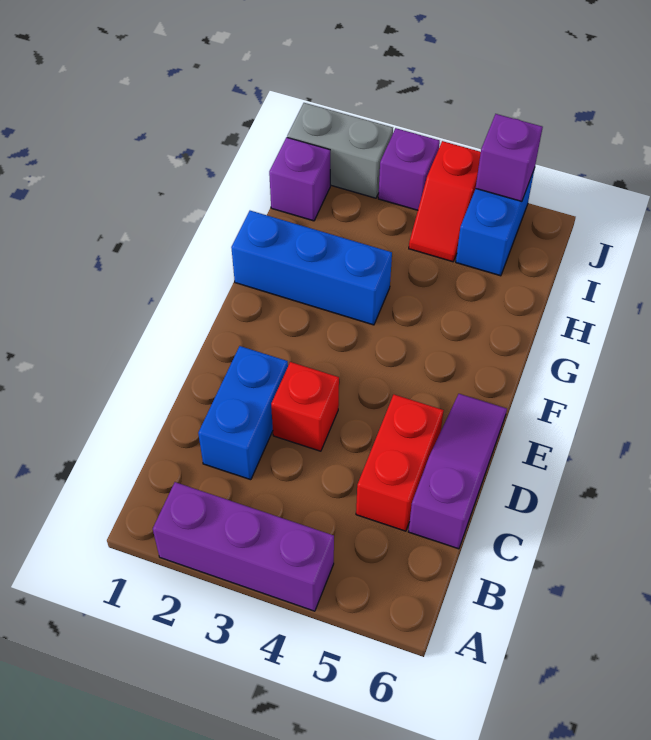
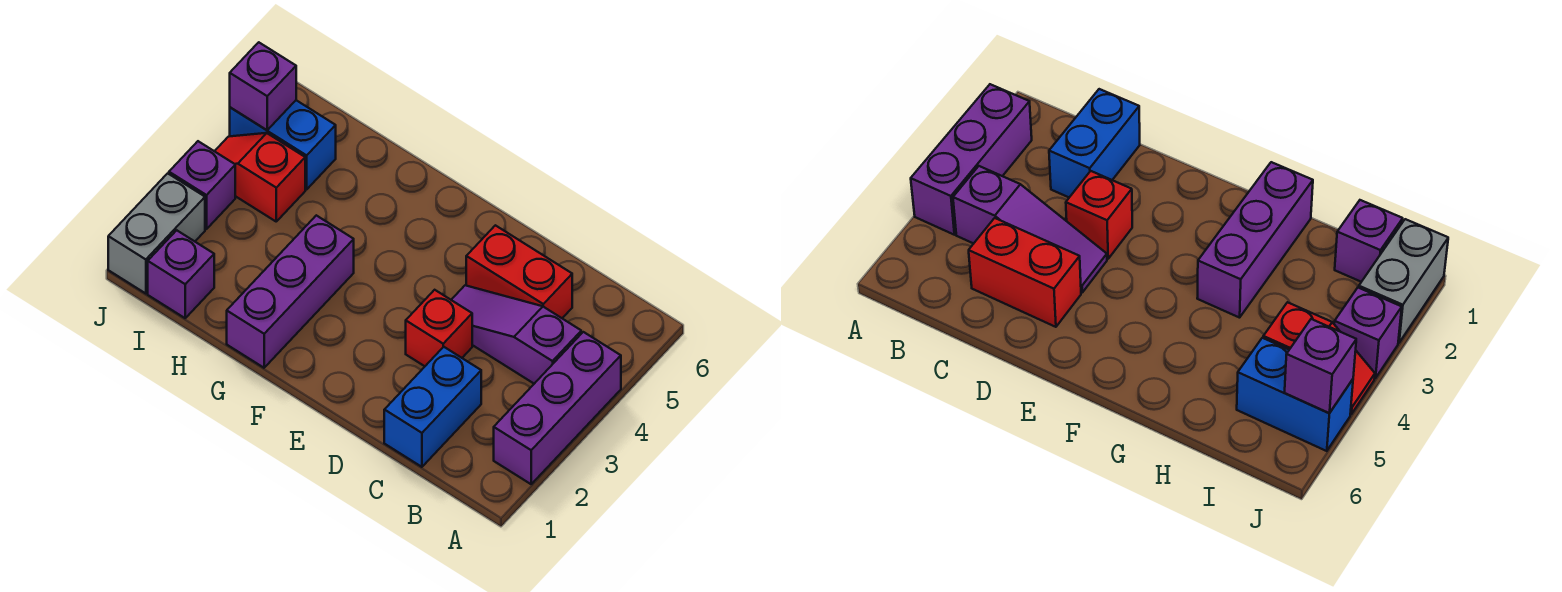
blue 1x2 brick [198,346,288,480] -> blue 1x2 brick turned to [384,347,481,467]
purple 1x3 slope [409,394,507,549] -> purple 1x3 slope moved to [452,285,581,384]
blue 1x3 brick [231,211,392,325] -> purple 1x3 brick [227,215,354,368]
red 1x2 slope [409,141,481,262] -> red 1x2 slope turned to [215,133,305,221]

